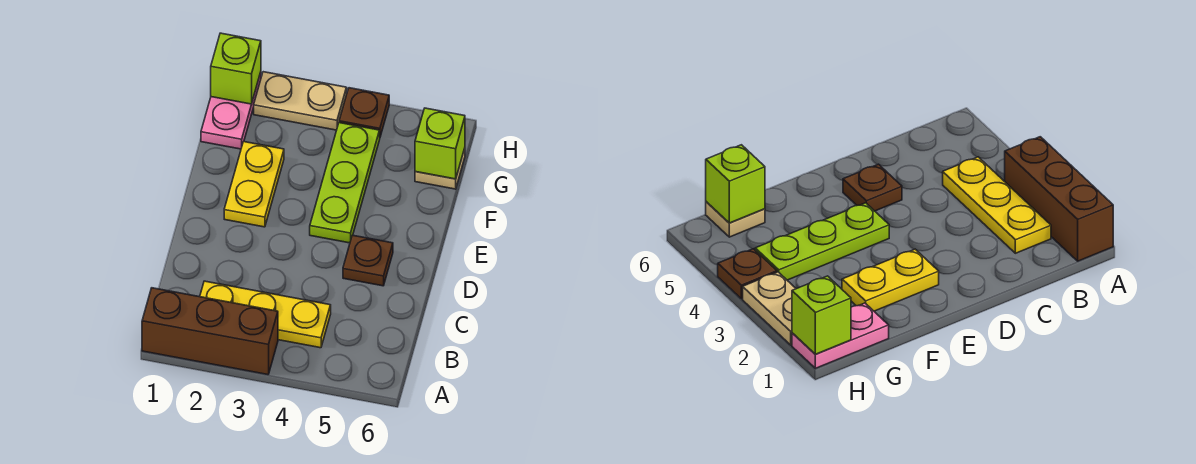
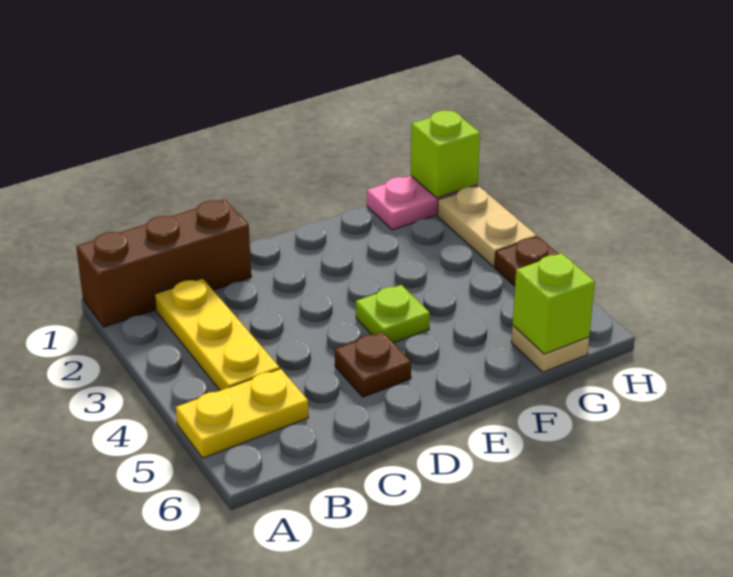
brown 1x3 brick [142,288,278,375] -> brown 1x3 brick turned to [76,200,251,327]
yellow 1x2 plate [224,142,284,227] -> yellow 1x2 plate moved to [176,369,308,458]
lime 1x3 plate [310,123,380,243] -> lime 1x1 plate [356,285,430,343]

